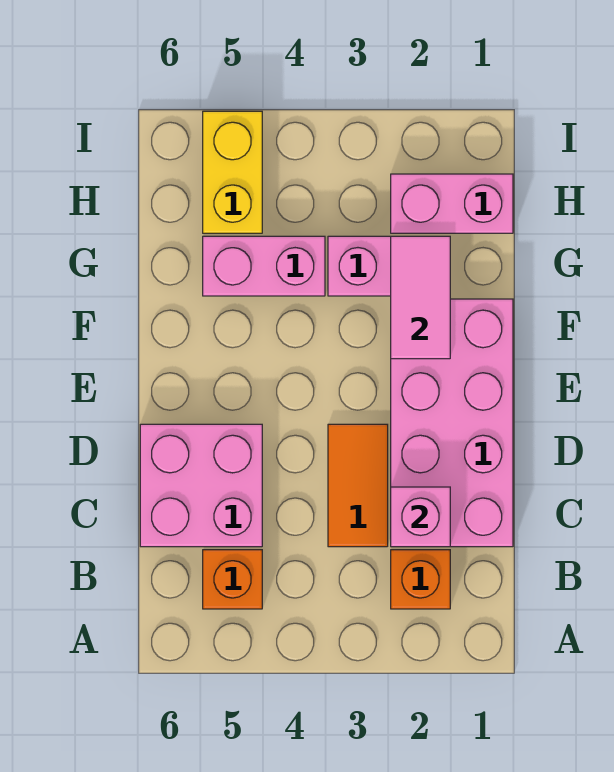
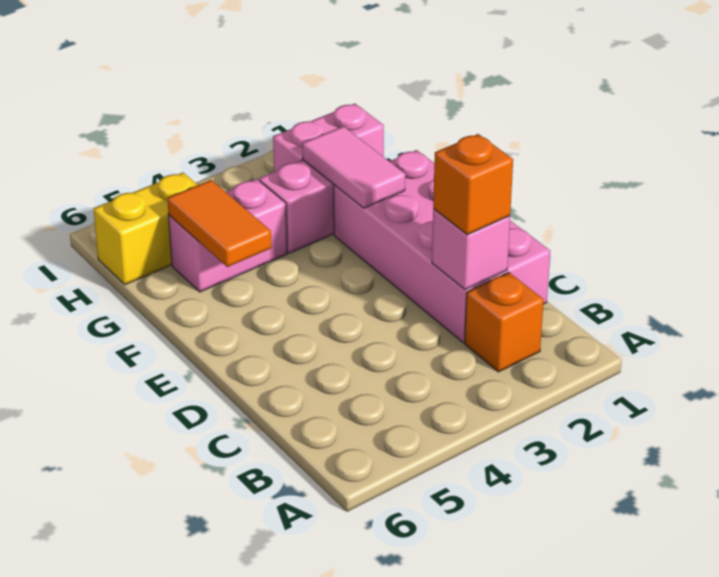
orange 1x1 brick [203,550,262,609] -> orange 1x1 brick moved to [433,134,513,235]
orange 1x2 tile [328,424,388,547] -> orange 1x2 tile moved to [167,180,272,267]
pink 2x2 brick [140,424,262,547] -> none
yellow 1x2 brick [203,111,262,233] -> yellow 1x2 brick turned to [94,173,197,285]

